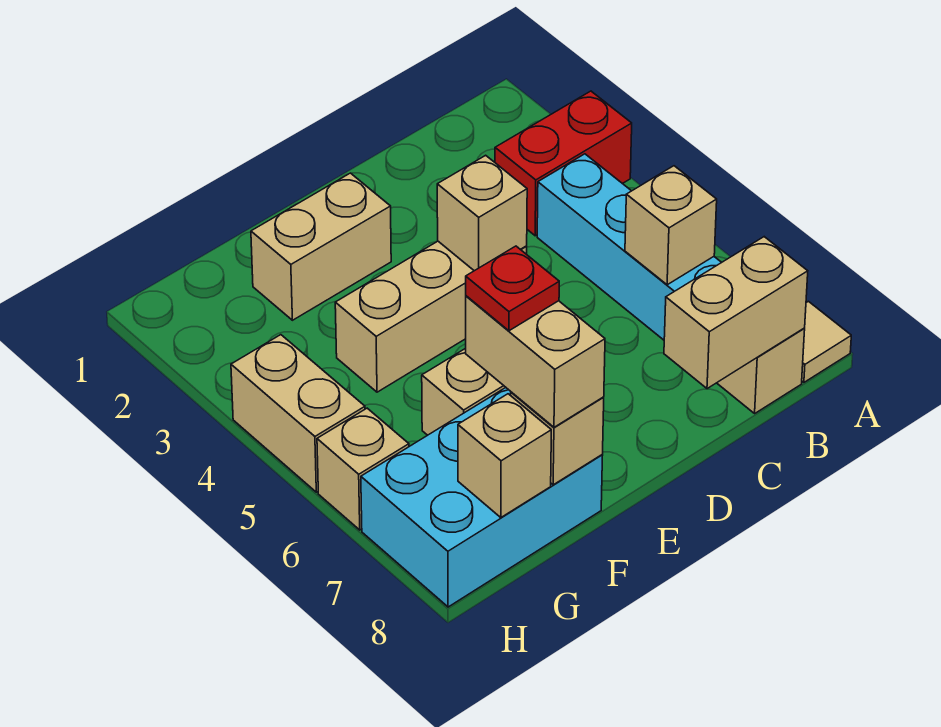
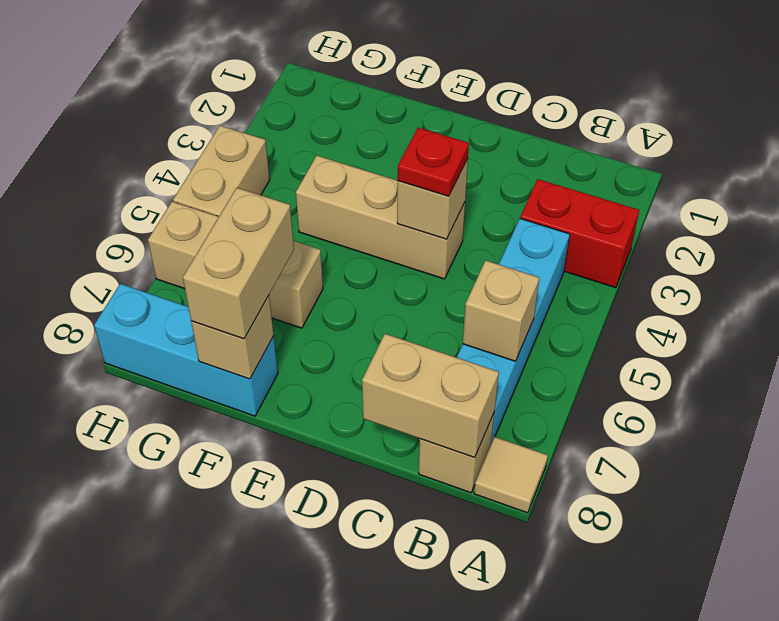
tan 1x2 brick [251,173,391,320] -> none
cyan 2x3 brick [361,388,603,607] -> cyan 1x3 brick [94,284,278,416]
red 1x1 plate [466,246,559,331] -> red 1x1 plate moved to [397,128,469,196]
tan 1x1 brick [458,394,551,518] -> none

